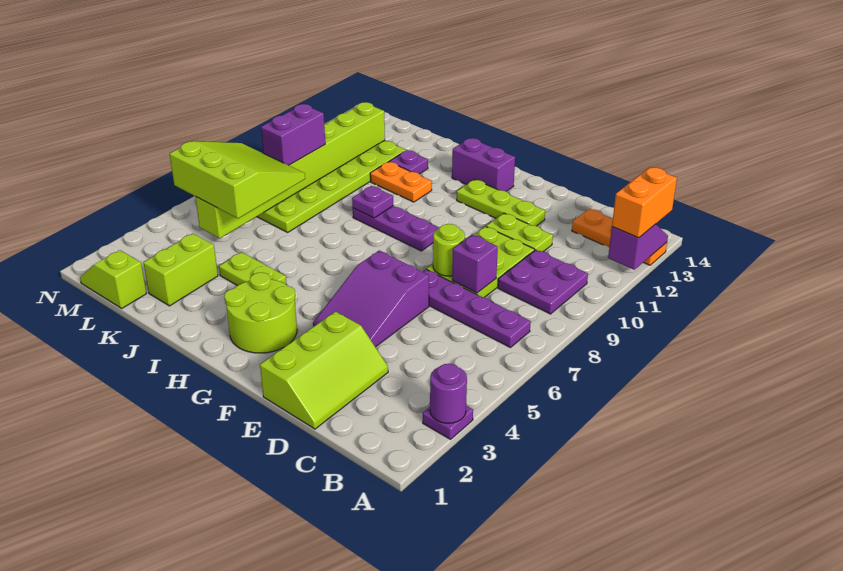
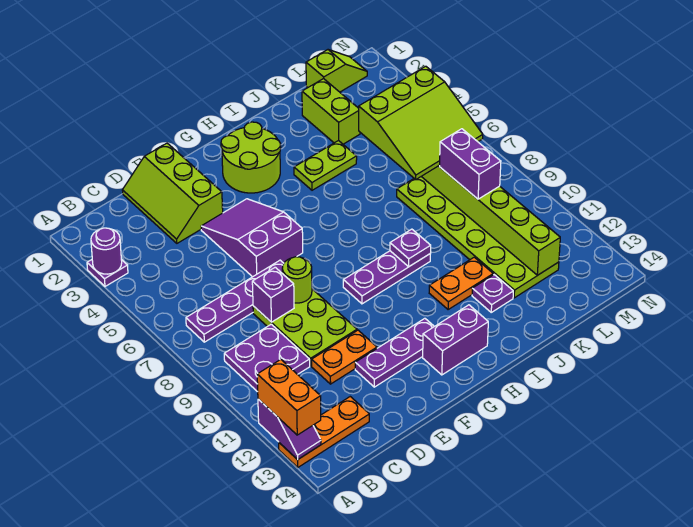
lime 1x2 plate [486,213,553,252] -> orange 1x2 plate [312,330,377,384]
lime 1x3 plate [457,179,545,226] -> purple 1x3 plate [355,318,434,387]

